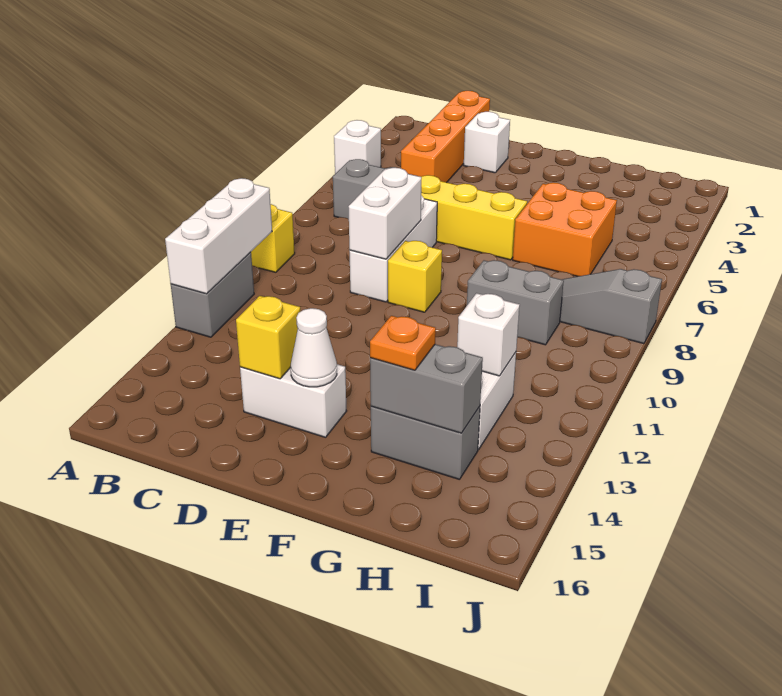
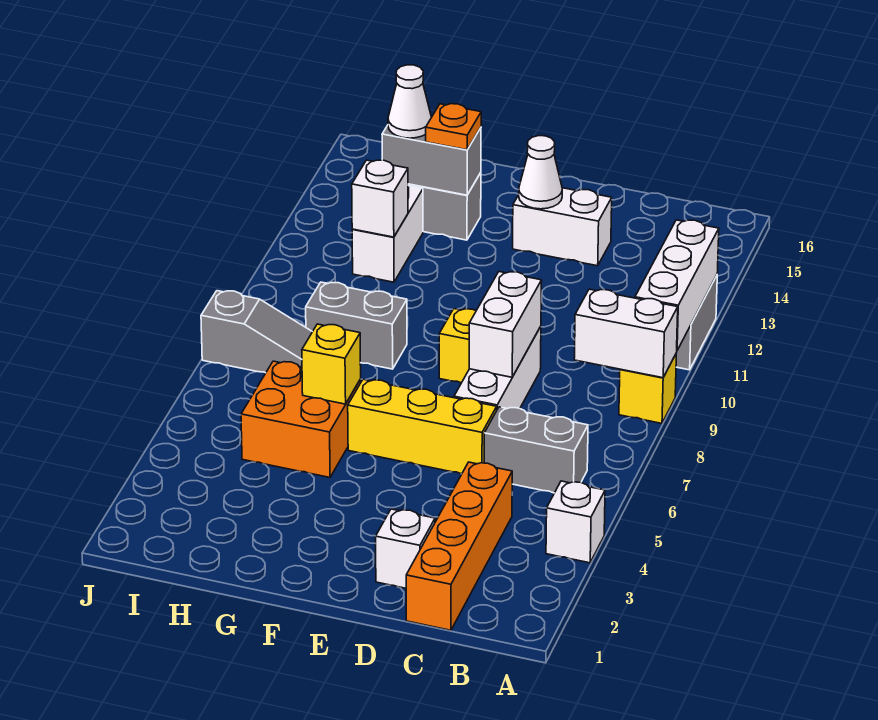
none -> white 1x2 brick [574,289,678,378]
yellow 1x1 brick [236,296,301,379] -> yellow 1x1 brick moved to [302,324,361,404]
none -> white 1x1 cone [388,65,432,138]

